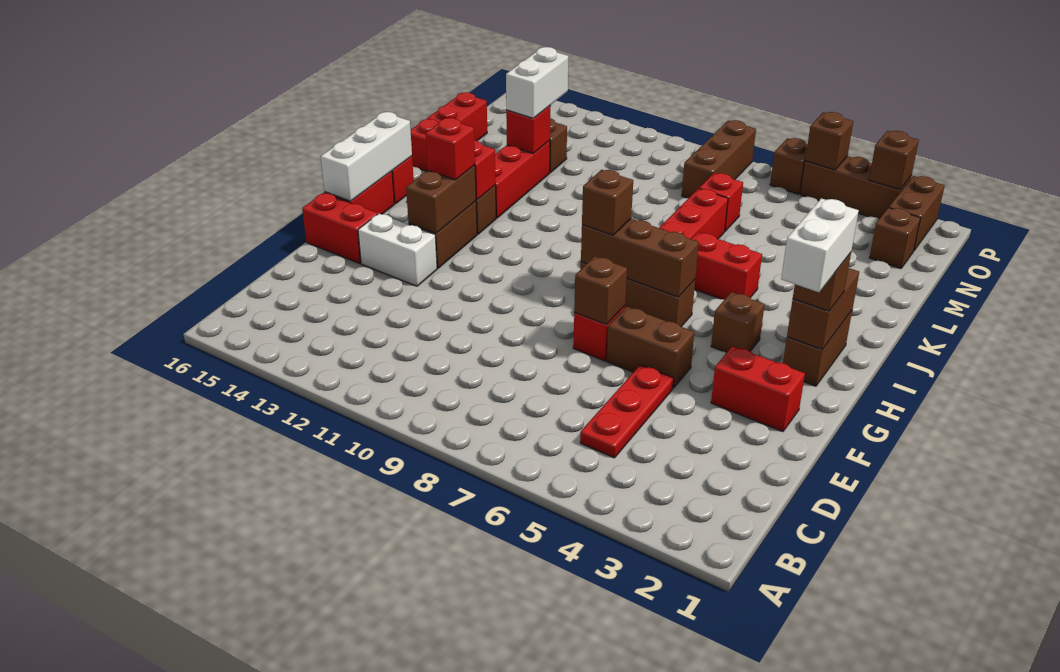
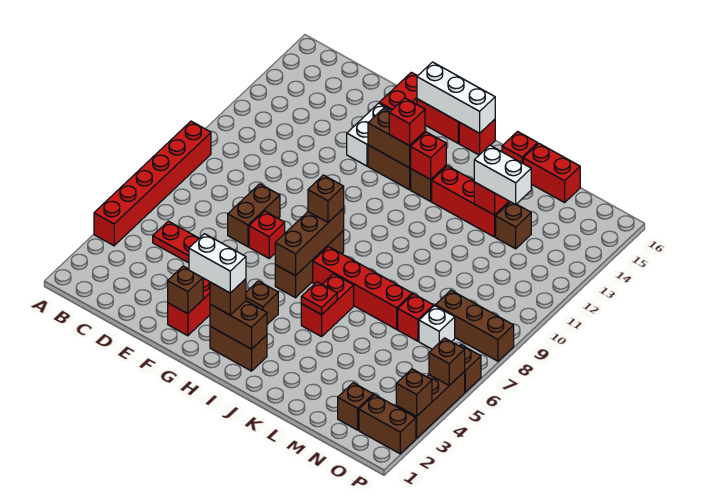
none -> red 1x6 brick [94,121,211,246]
brown 1x2 brick [607,307,694,388] -> brown 1x2 brick moved to [228,184,280,247]
brown 1x1 brick [574,256,627,324] -> brown 1x1 brick moved to [168,266,203,314]
none -> red 1x1 plate [301,282,337,315]
none -> white 1x1 brick [419,306,455,349]

